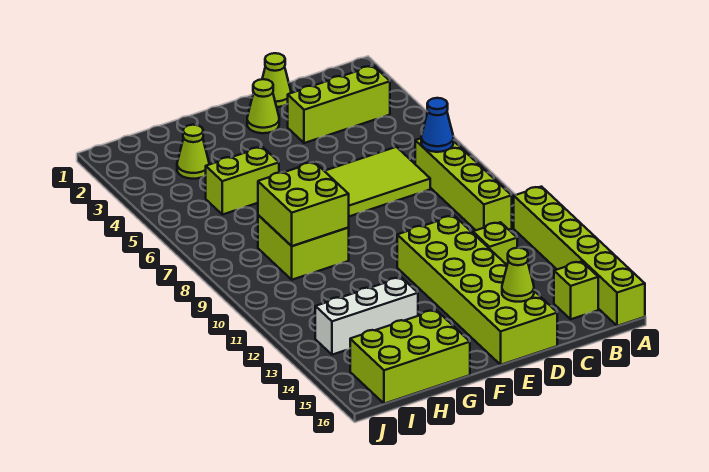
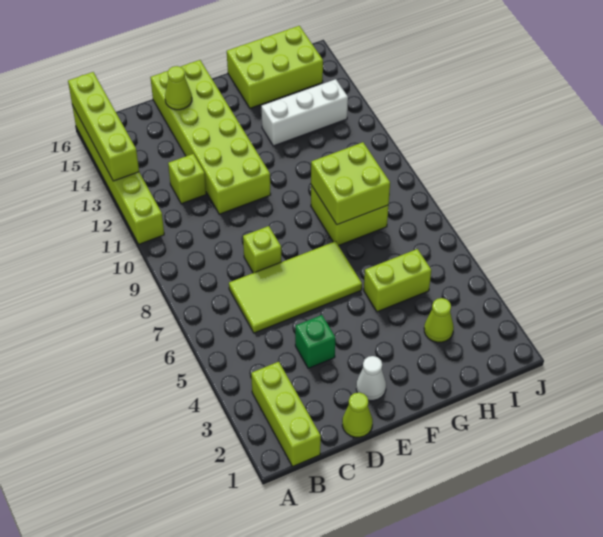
lime 1x3 brick [288,66,390,143] -> lime 1x3 brick turned to [251,362,321,466]
lime 1x4 brick [415,138,512,230] -> lime 1x4 brick moved to [68,72,139,181]
blue 1x1 cone [421,98,453,152] -> none
lime 1x1 brick [554,261,598,319] -> lime 1x1 brick moved to [243,226,281,273]
none -> green 1x1 brick [295,315,335,368]
lime 1x1 cone [247,79,279,133] -> white 1x1 cone [356,356,386,401]

